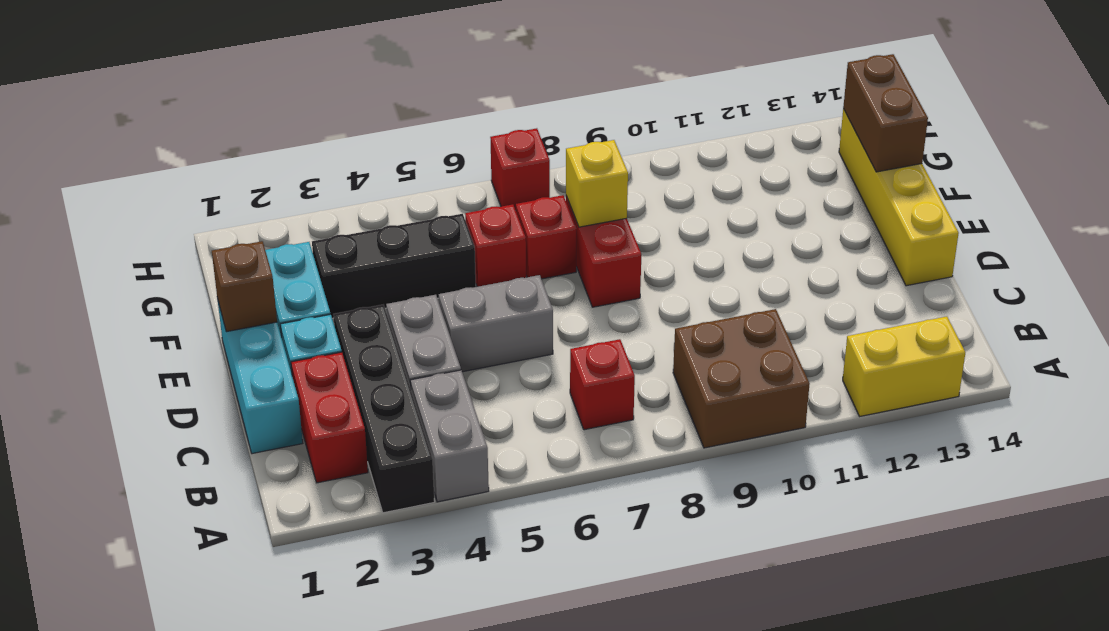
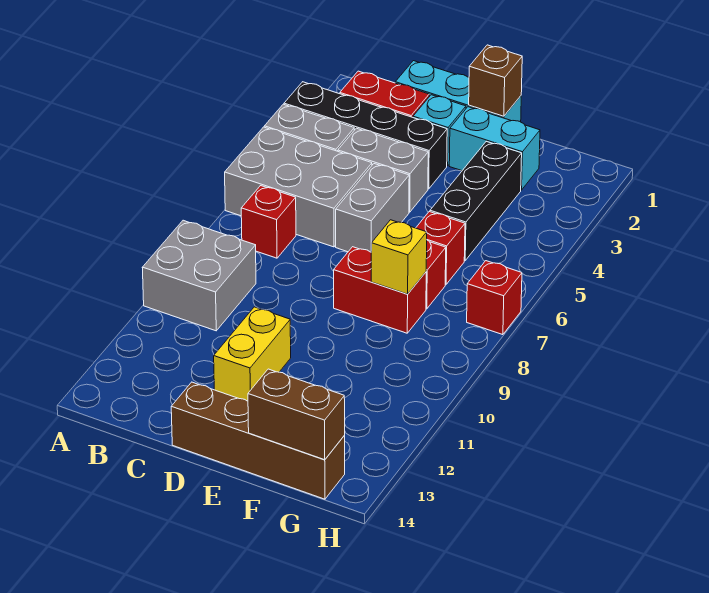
none -> grey 2x3 brick [225,127,372,247]
brown 2x2 brick [673,309,810,448] -> grey 2x2 brick [142,220,256,331]
yellow 1x2 brick [843,317,965,416] -> yellow 1x2 brick moved to [214,307,291,401]
yellow 1x4 brick [839,109,959,286] -> brown 1x4 brick [171,382,345,499]

